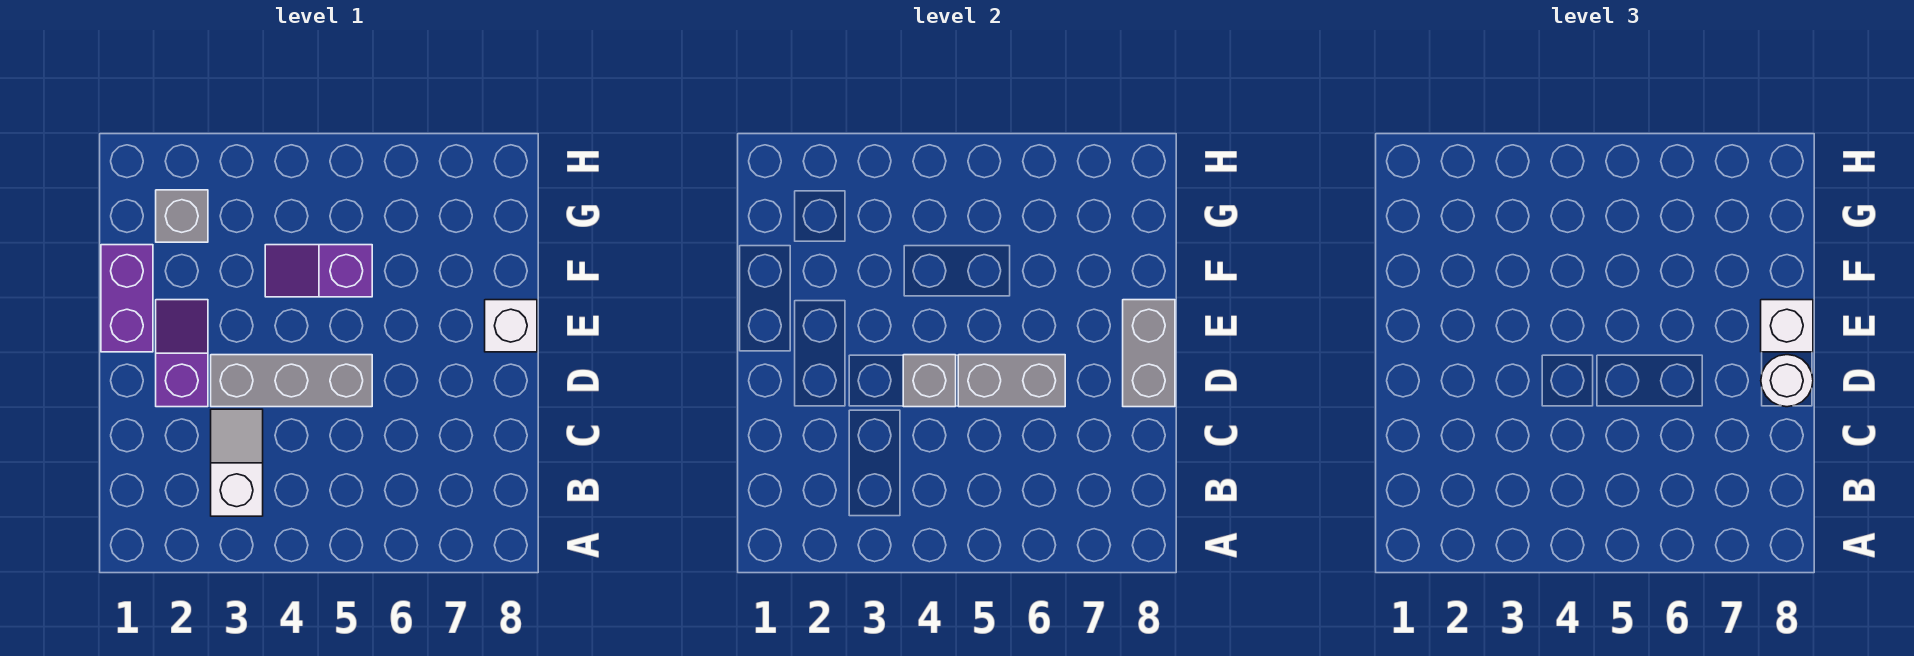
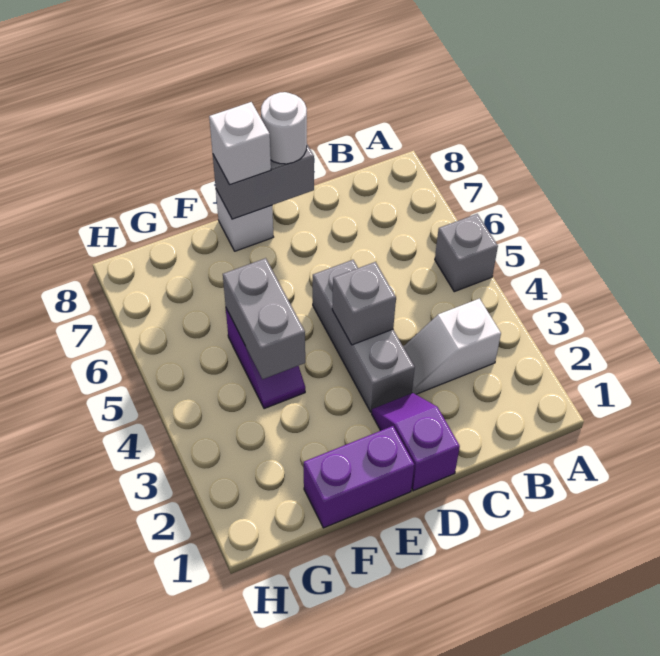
purple 1x2 slope [156,300,208,407] -> purple 1x2 slope turned to [372,393,460,491]
grey 1x2 brick [958,355,1065,407] -> grey 1x2 brick moved to [223,258,305,379]
grey 1x1 brick [156,190,208,242] -> grey 1x1 brick moved to [435,214,498,292]

